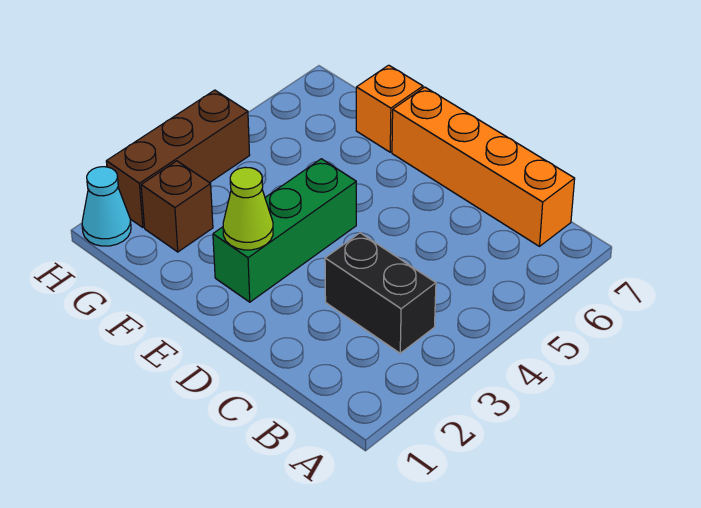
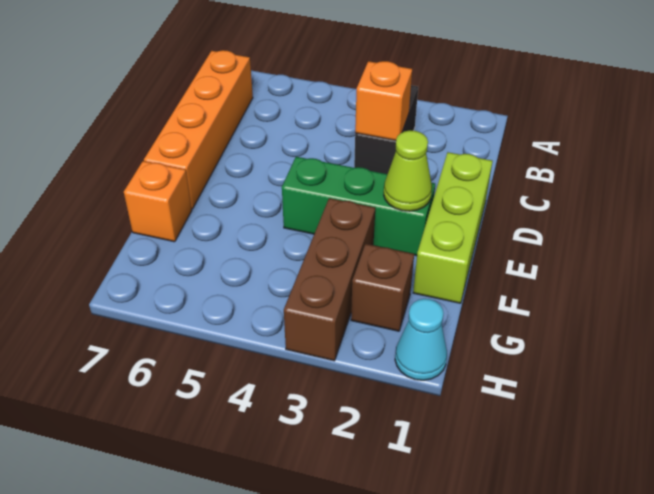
none -> orange 1x1 brick [355,61,412,141]
none -> lime 1x3 brick [413,152,493,303]
brown 1x3 brick [106,90,250,228] -> brown 1x3 brick turned to [284,198,375,361]

